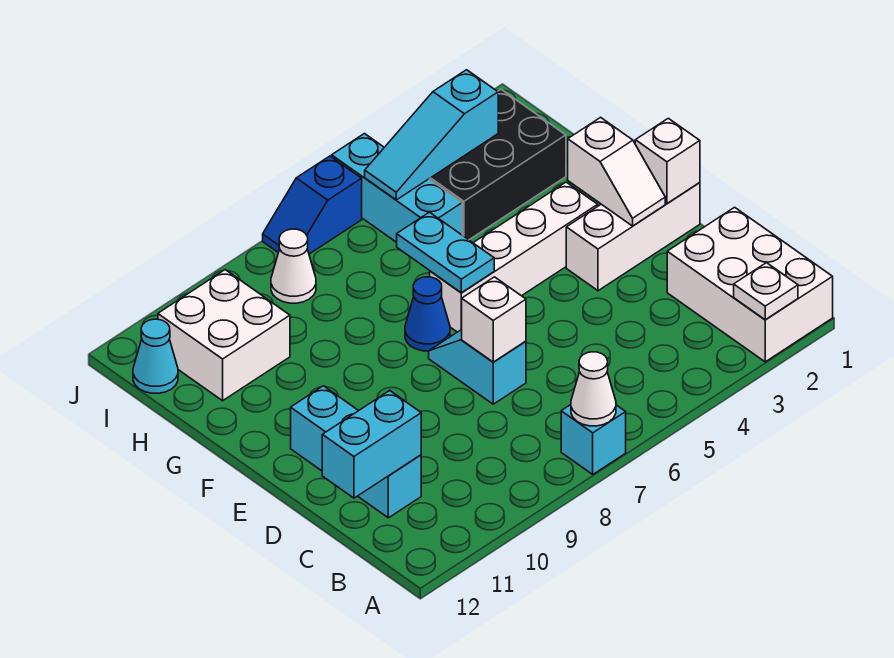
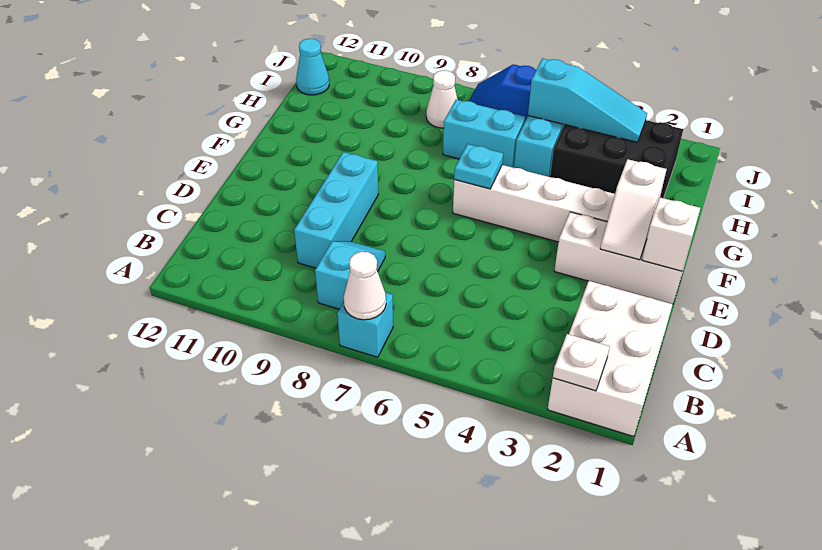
cyan 1x3 brick [291,386,421,518] -> cyan 1x3 brick moved to [294,152,378,268]
cyan 1x2 brick [322,391,421,498] -> cyan 1x2 brick moved to [443,100,525,168]
cyan 1x2 slope [429,330,526,404] -> cyan 1x2 slope moved to [315,241,385,309]
white 1x1 brick [461,277,526,362] -> none
cyan 1x2 plate [397,212,494,293] -> cyan 1x1 plate [454,144,503,189]
blue 1x1 cone [405,277,450,351] -> none
white 2x2 brick [158,270,290,401] -> none
cyan 1x3 slope [365,70,498,200] -> cyan 1x3 slope turned to [528,58,647,142]

